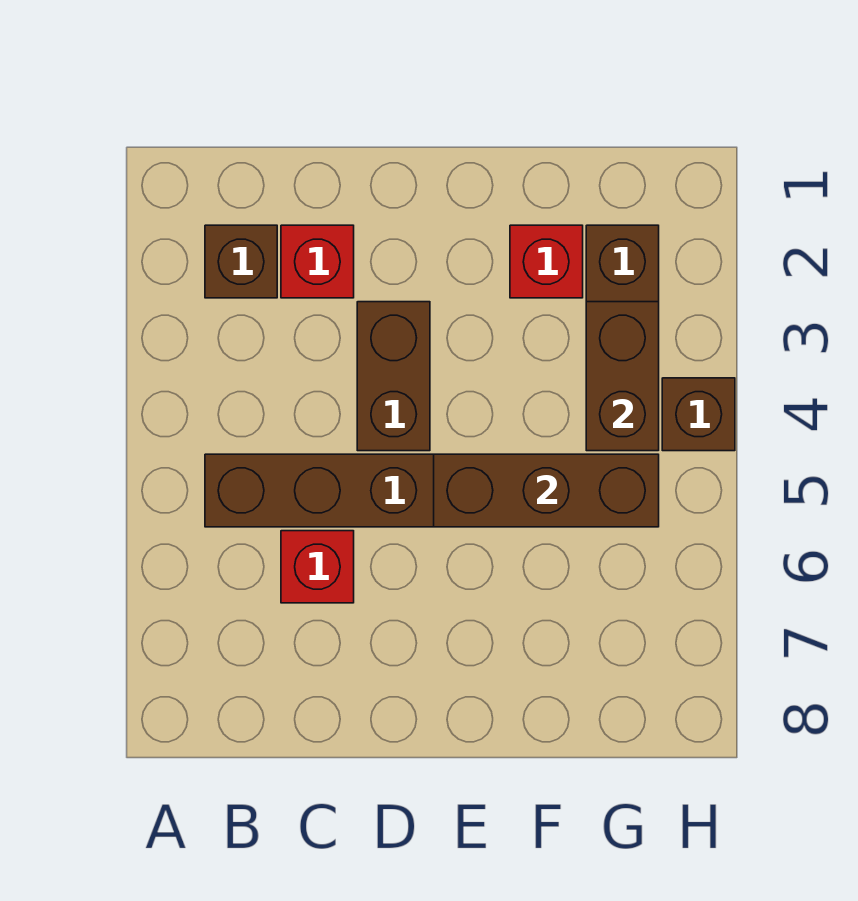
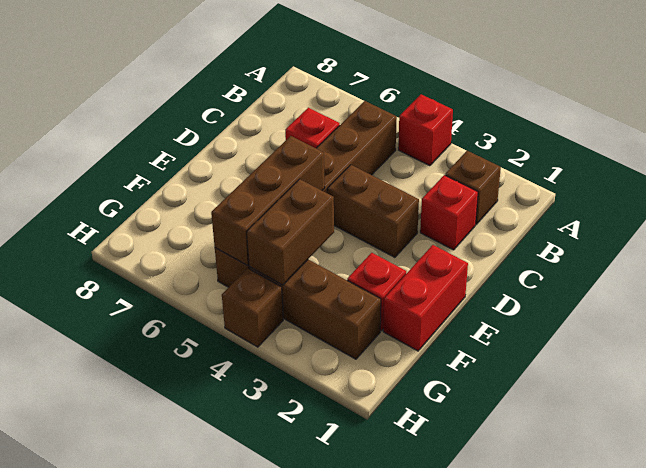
none -> red 1x1 brick [398,94,453,166]
none -> red 1x2 brick [383,245,468,351]
brown 1x2 brick [586,302,659,451] -> brown 1x2 brick turned to [247,179,334,285]

